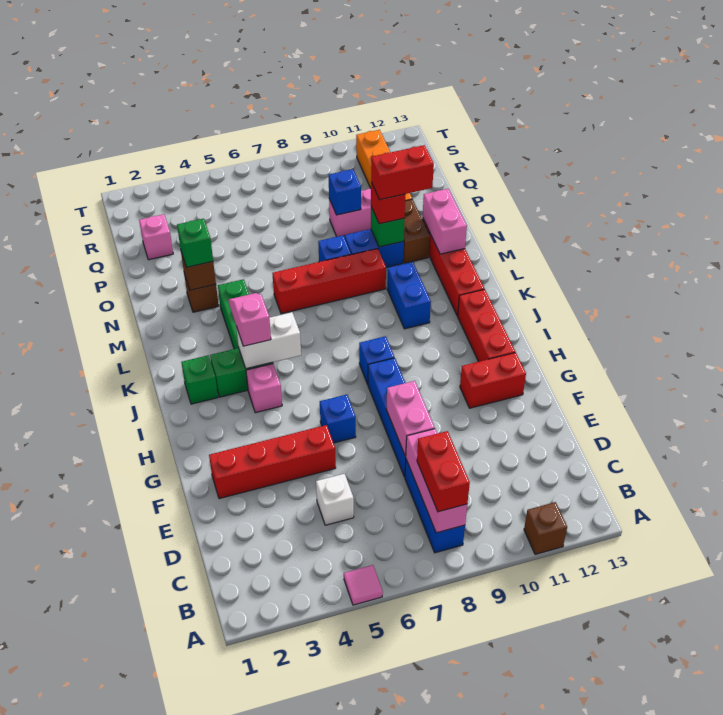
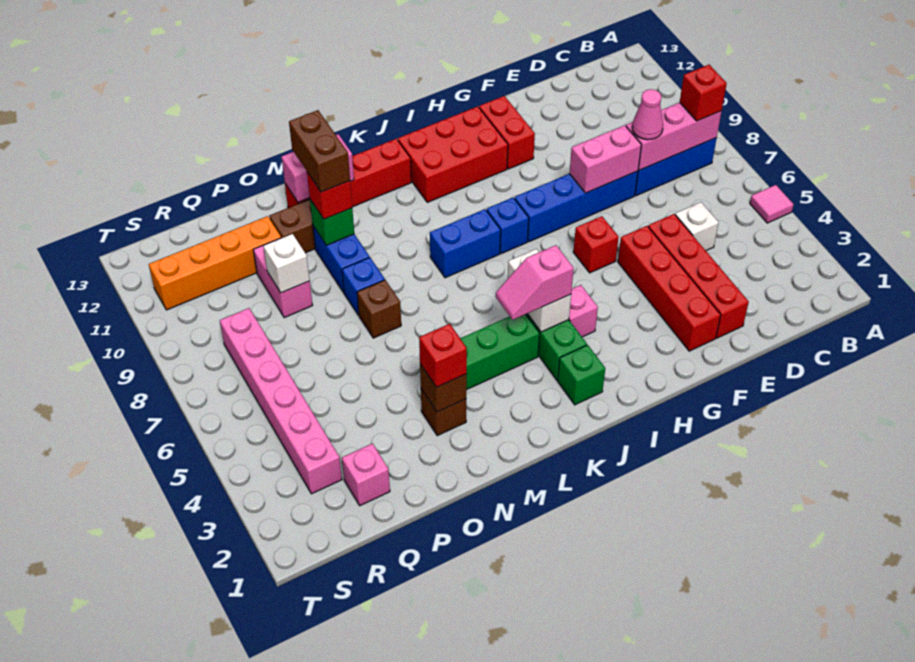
brown 1x1 brick [524,502,567,554] -> brown 1x1 brick moved to [357,280,401,338]
red 1x2 brick [417,431,470,512] -> red 1x1 brick [680,65,727,121]
none -> pink 1x1 cone [632,89,663,140]
blue 1x1 brick [320,395,356,443] -> red 1x1 brick [573,216,619,273]
red 1x3 brick [458,289,515,362] -> red 2x3 brick [398,106,508,202]
blue 1x2 brick [387,262,431,329] -> blue 1x2 brick moved to [430,209,501,278]
red 1x4 brick [272,249,386,314] -> red 1x4 brick moved to [648,214,749,338]
green 1x1 brick [177,219,213,267] -> red 1x1 brick [419,324,467,387]
red 1x2 brick [371,145,434,200] -> brown 1x2 brick [289,110,350,192]
blue 1x1 brick [329,169,361,215] -> white 1x1 brick [263,234,310,293]
none -> pink 1x6 brick [220,308,342,494]

